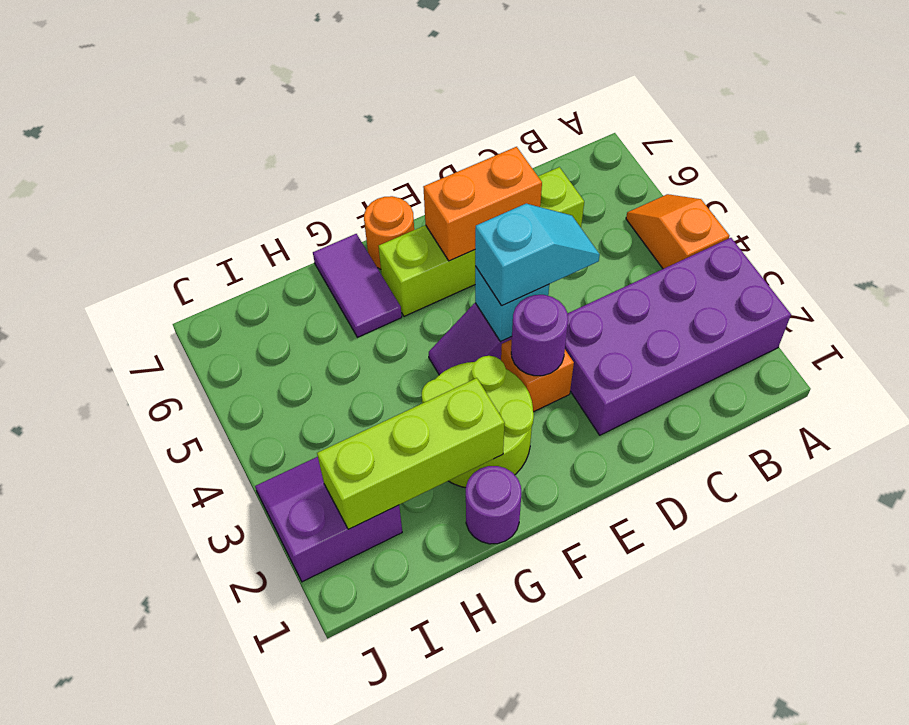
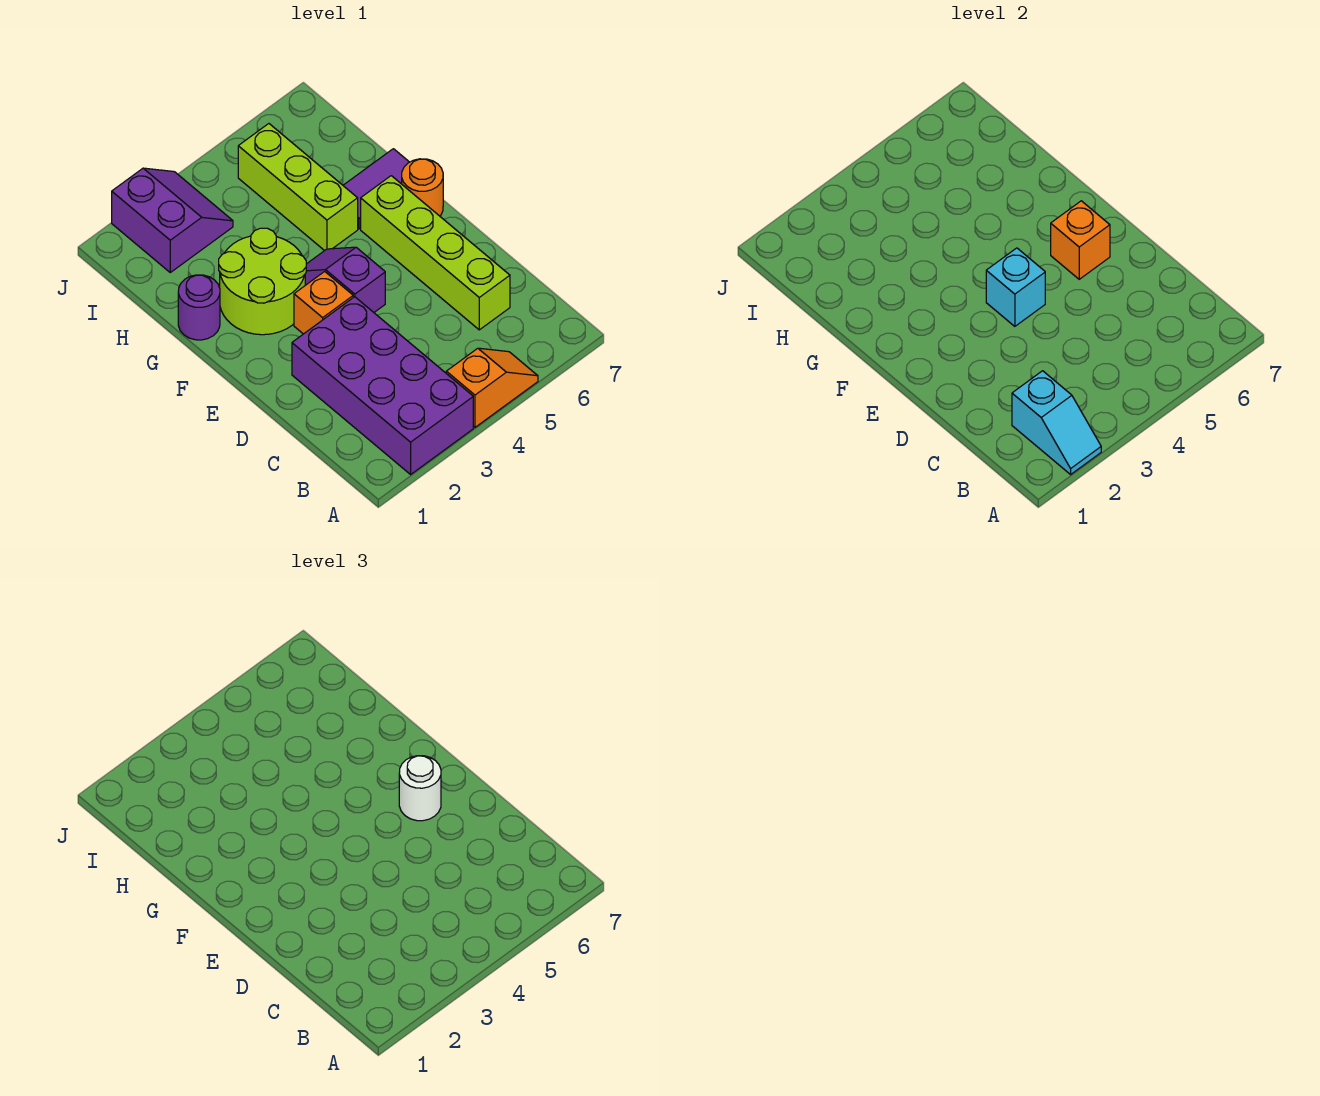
cyan 1x2 slope [475,204,600,306] -> cyan 1x2 slope moved to [1012,371,1101,474]
orange 1x2 brick [423,147,542,261] -> orange 1x1 brick [1051,201,1110,279]
purple 1x1 round brick [511,295,568,376] -> none
none -> white 1x1 round brick [399,756,441,821]
lime 1x3 brick [317,378,505,529] -> lime 1x3 brick moved to [238,124,358,251]

